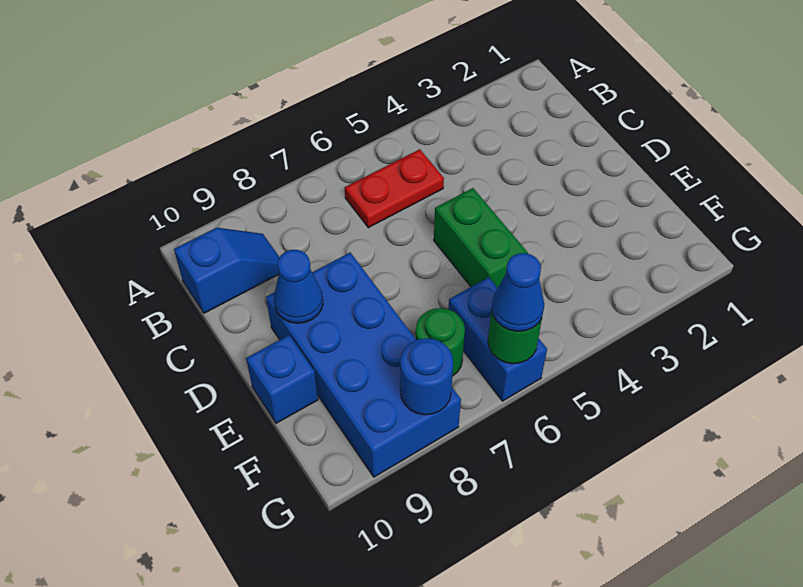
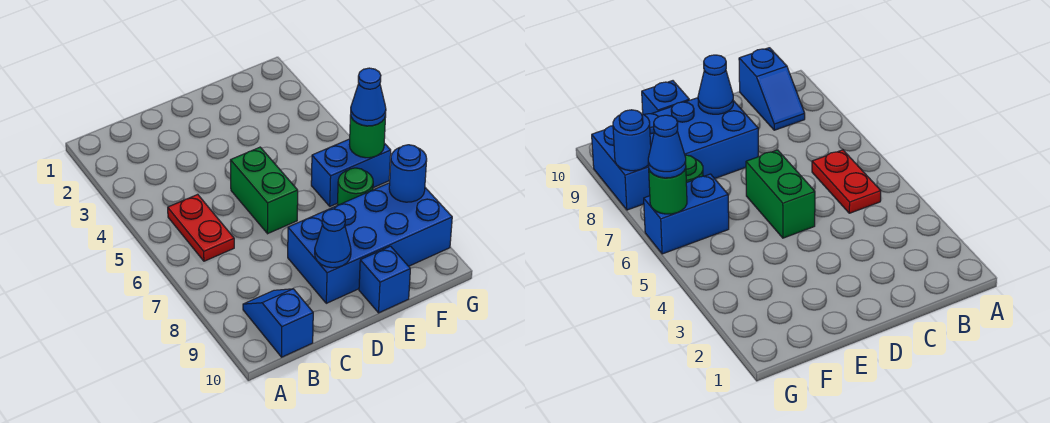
green 1x2 brick [434,188,528,288] -> green 1x2 brick turned to [230,147,298,234]

